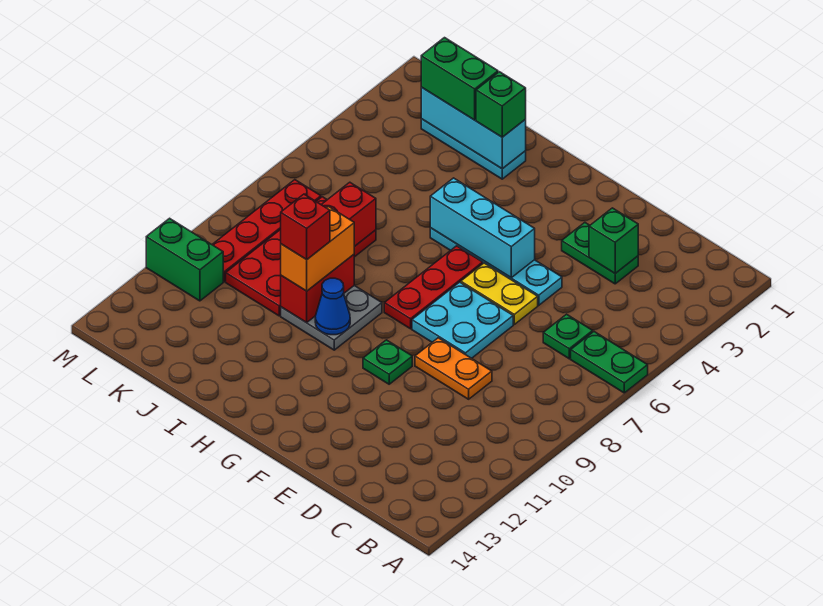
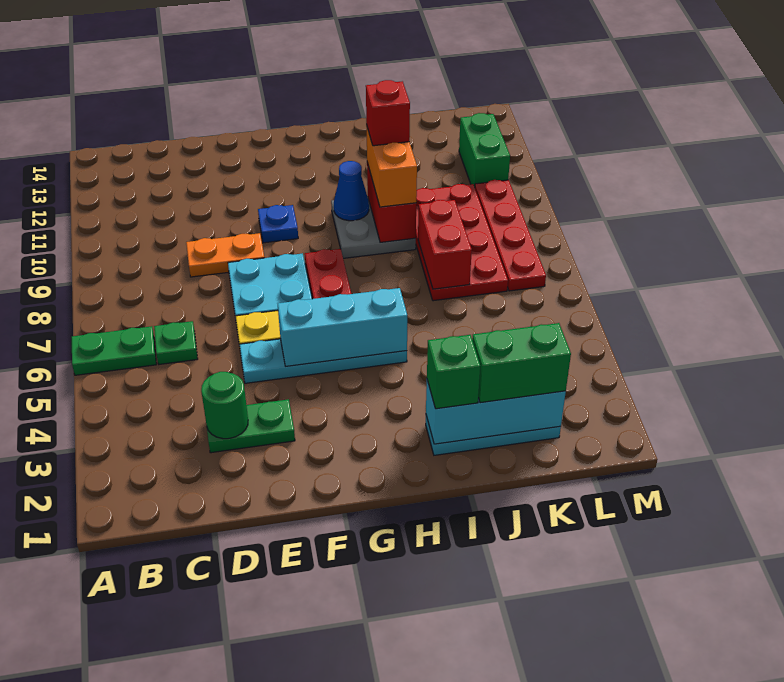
green 1x1 brick [589,208,638,273] -> green 1x1 round brick [201,372,248,439]
green 1x1 plate [363,340,412,384] -> blue 1x1 plate [258,205,298,243]
green 1x2 brick [146,218,223,301] -> green 1x2 brick turned to [459,113,510,187]

